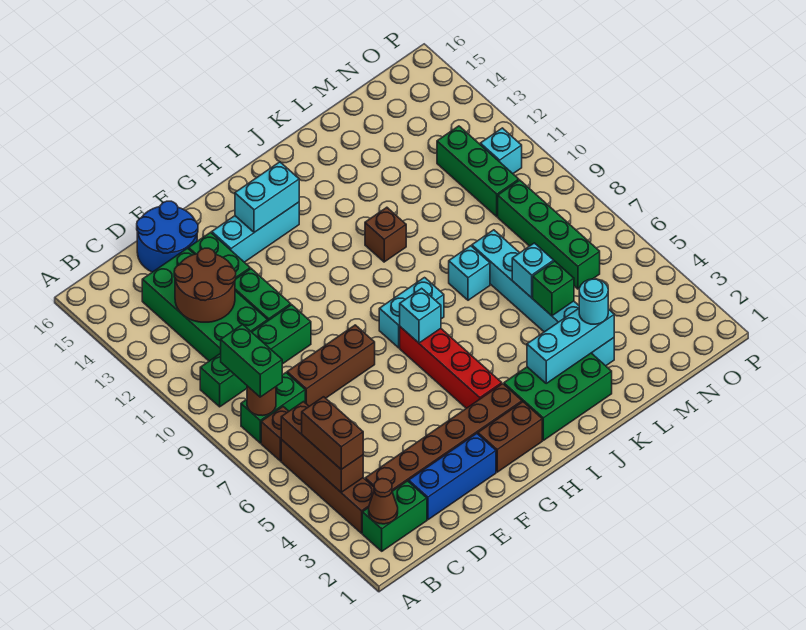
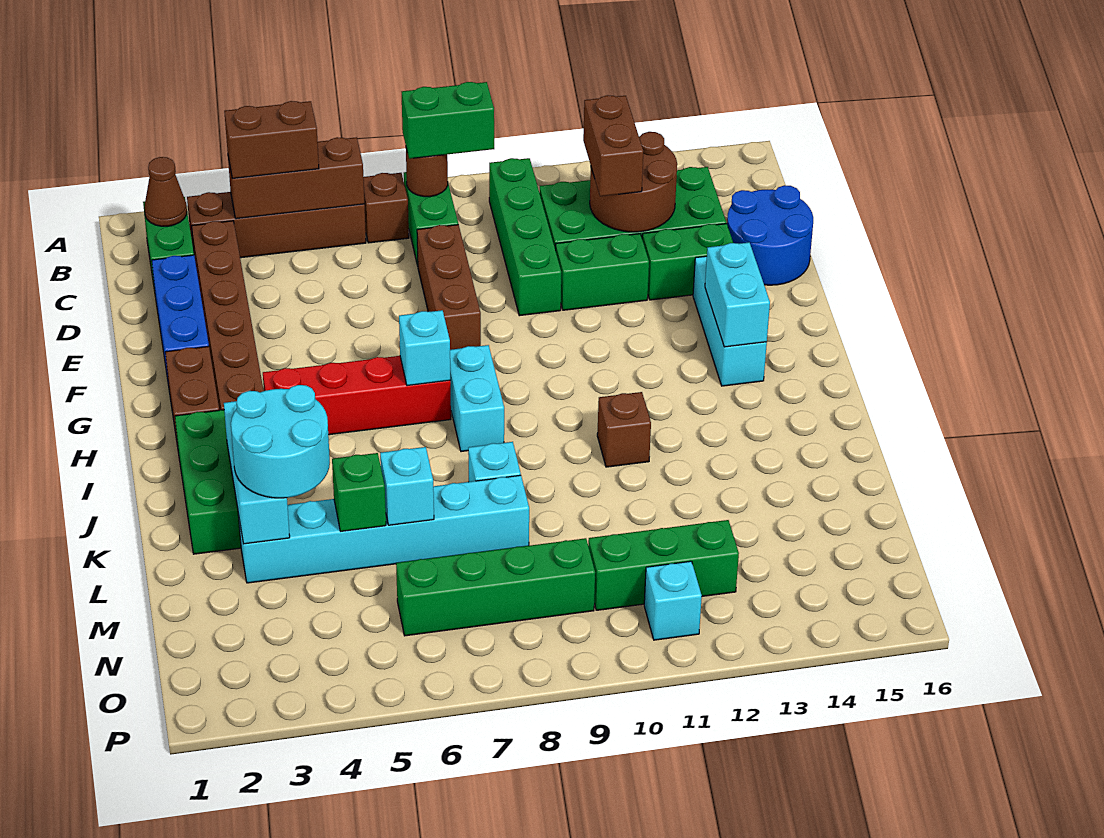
none -> brown 1x2 brick [583,95,643,196]
cyan 1x1 round brick [579,279,608,324] -> cyan 2x2 round brick [231,385,330,498]

